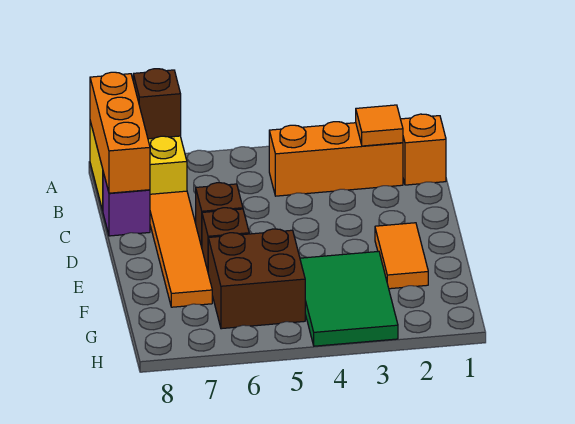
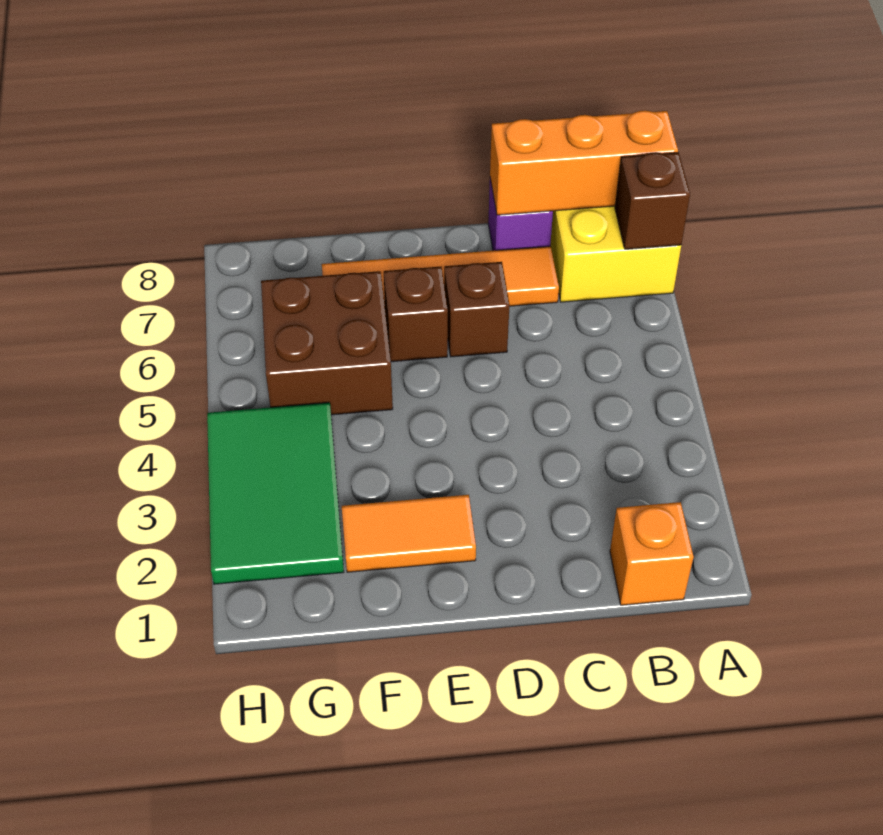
orange 1x3 brick [269,122,403,196] -> none
orange 1x1 tile [356,105,403,146] -> none
green 2x3 tile [300,251,398,346] -> green 2x3 tile turned to [207,403,344,584]

